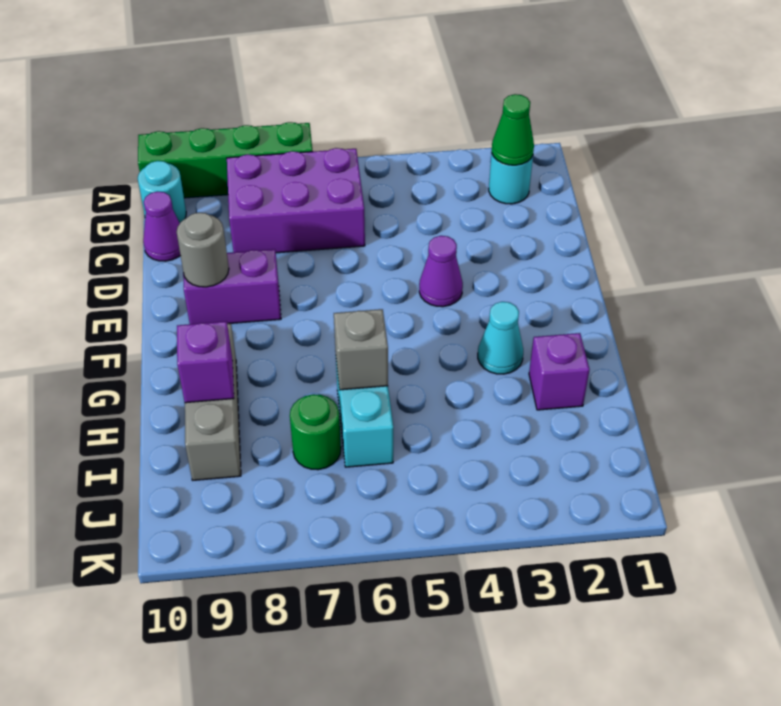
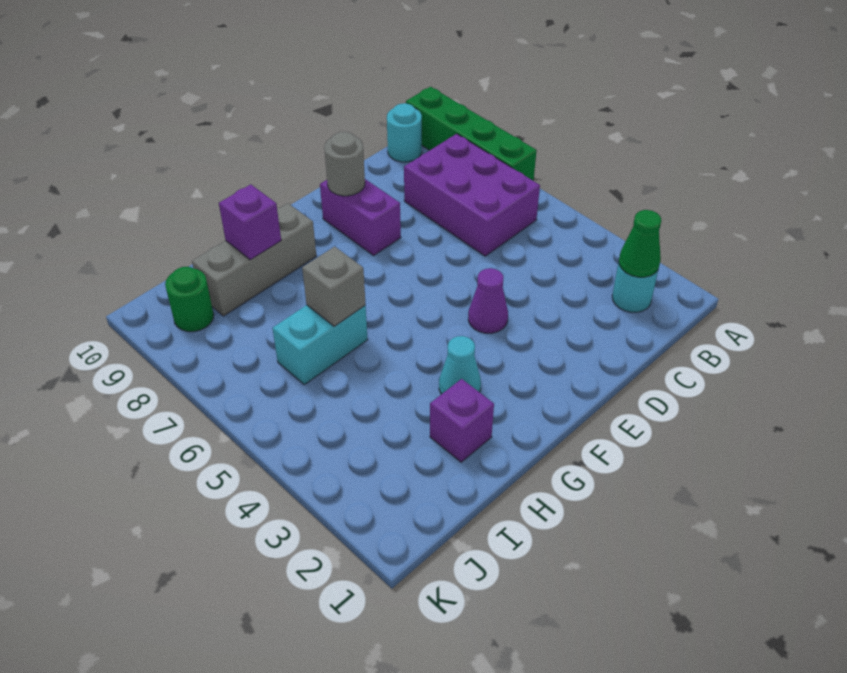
purple 1x1 cone [143,191,180,261] -> none
green 1x1 round brick [290,394,341,470] -> green 1x1 round brick moved to [165,267,214,332]

